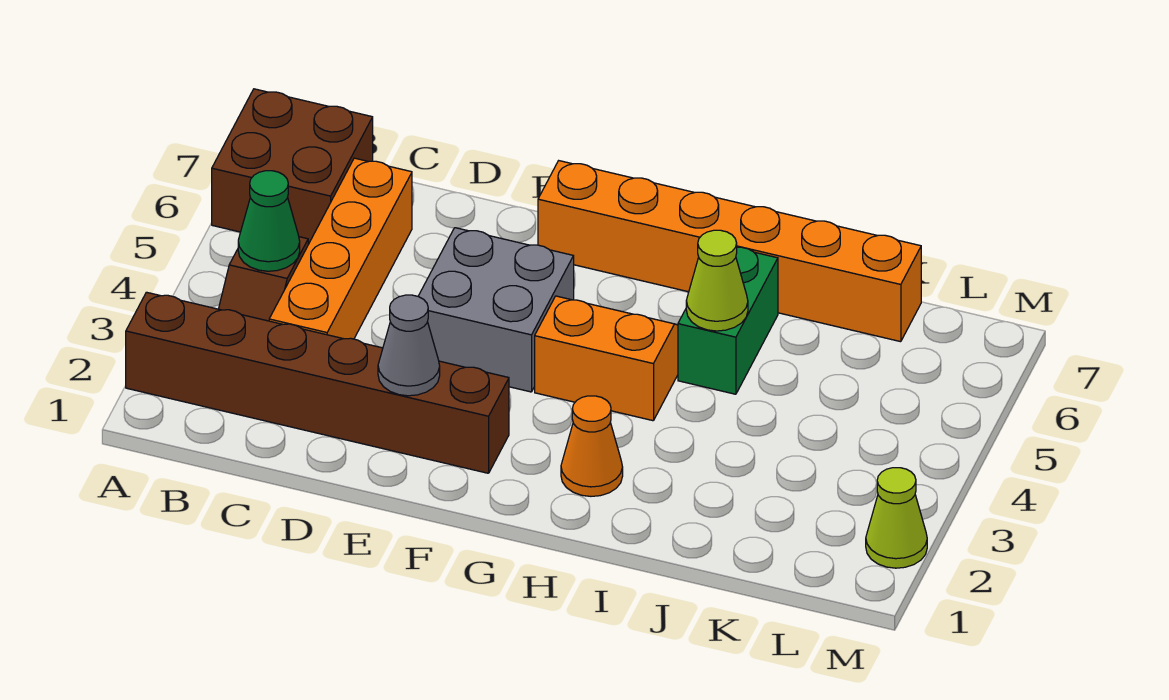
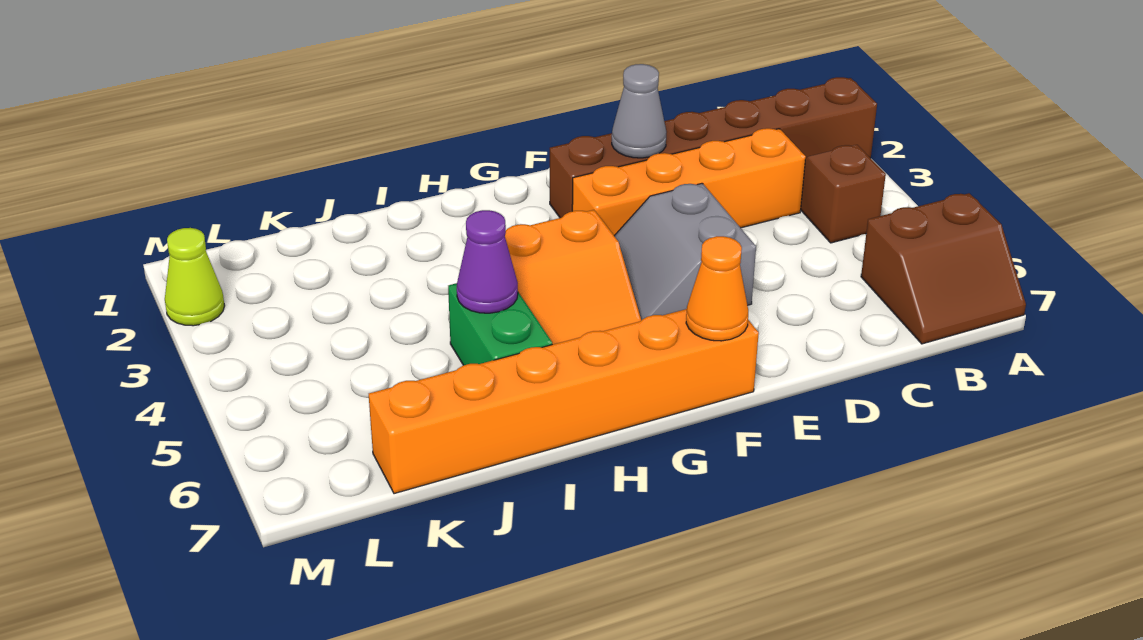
brown 2x2 brick [212,89,373,244] -> brown 2x2 slope [861,193,1026,344]
green 1x1 cone [238,171,300,271] -> none
orange 1x4 brick [269,158,412,339] -> orange 1x4 brick turned to [572,128,806,236]
grey 2x2 brick [418,228,574,392] -> grey 2x2 slope [615,183,756,321]
orange 1x1 cone [561,396,623,496] -> orange 1x1 cone moved to [686,236,748,341]
lime 1x1 cone [686,230,748,331] -> purple 1x1 cone [457,210,518,313]

